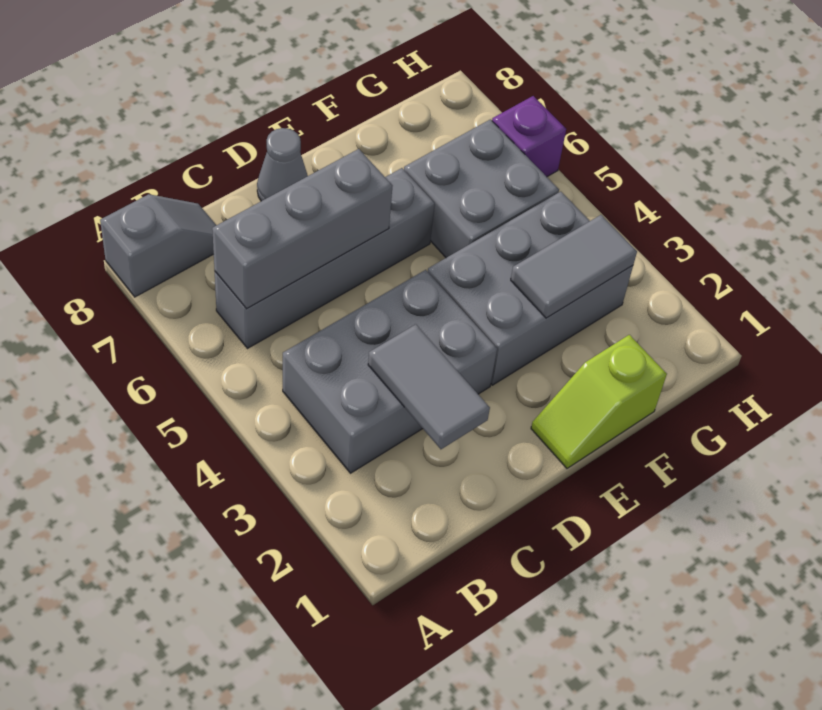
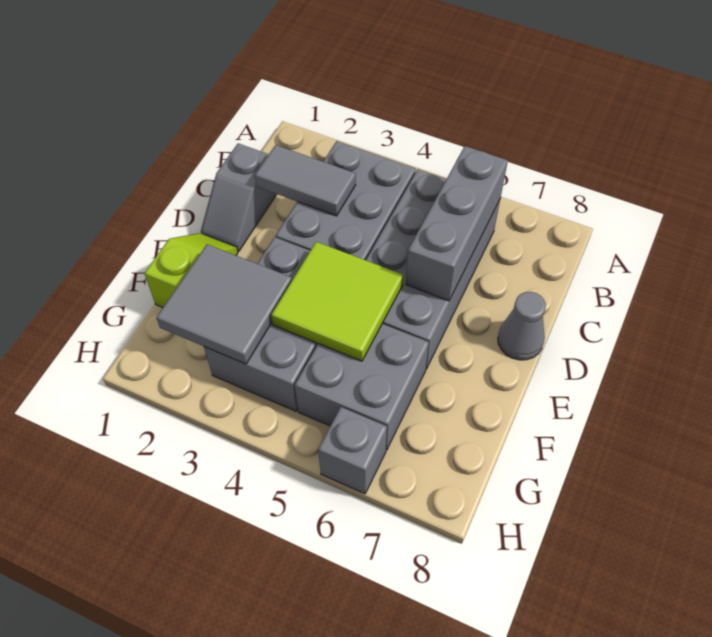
grey 1x2 slope [100,194,216,297] -> grey 1x2 slope moved to [201,143,277,252]
grey 1x4 brick [215,168,435,348] -> grey 2x4 brick [366,169,500,369]
none -> lime 2x2 tile [271,242,403,361]
grey 1x2 tile [511,215,637,318] -> grey 2x2 tile [156,244,292,364]
purple 1x1 brick [492,96,566,177] -> grey 1x1 brick [318,407,387,494]

